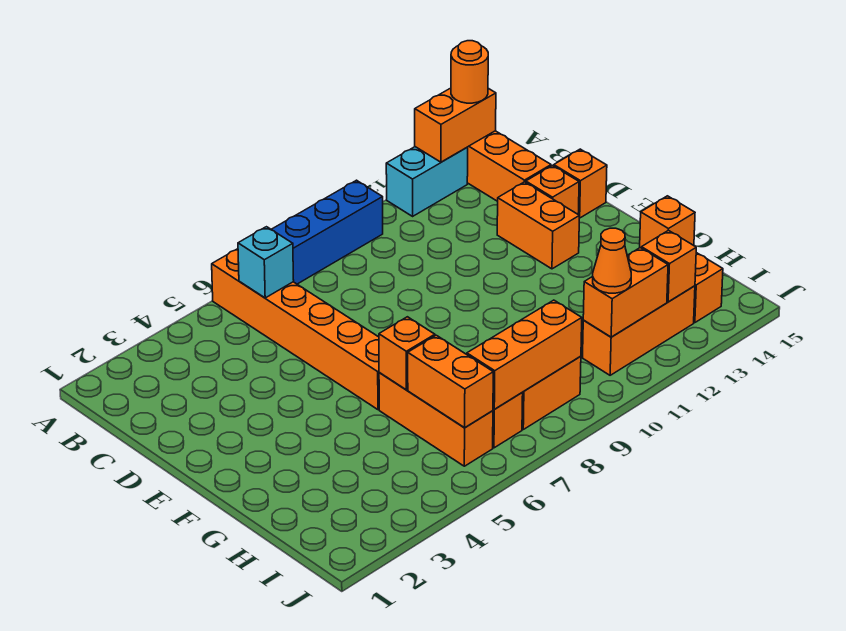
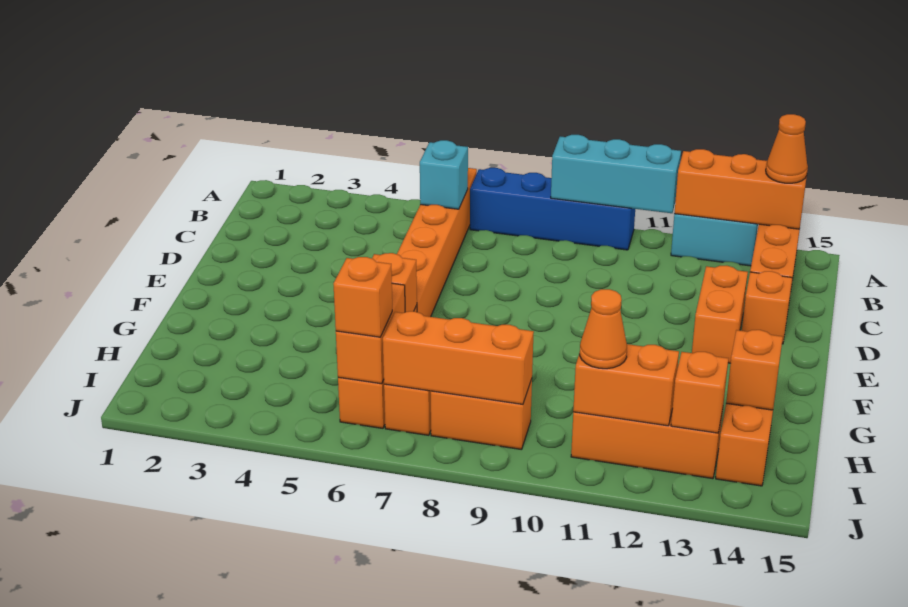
none -> cyan 1x3 brick [551,135,681,213]
orange 1x2 brick [415,88,496,162] -> orange 1x3 brick [674,149,808,229]
orange 1x1 round brick [451,41,488,103] -> orange 1x1 cone [766,114,808,183]
orange 1x1 brick [554,149,607,218] -> orange 1x1 brick moved to [333,257,392,337]

